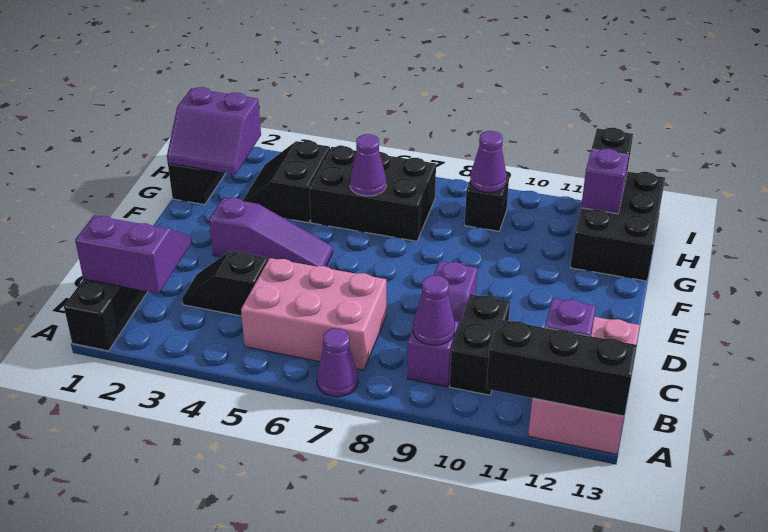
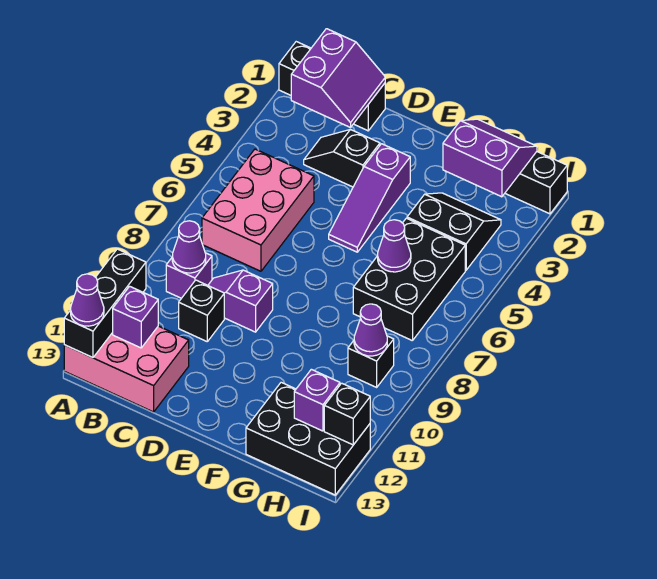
purple 1x1 cone [317,328,358,397] -> purple 1x1 cone moved to [71,274,104,326]
black 1x2 brick [450,294,510,395] -> black 1x1 brick [179,280,224,341]
black 1x2 slope [182,251,268,316] -> black 1x2 slope turned to [304,129,380,187]
purple 2x2 slope [167,87,261,174] -> purple 2x2 slope turned to [443,119,537,197]

